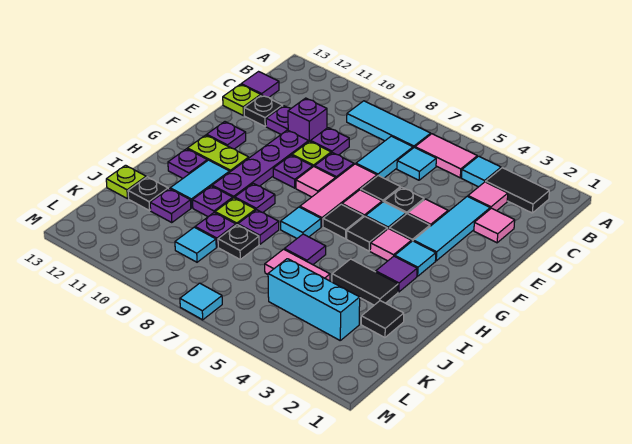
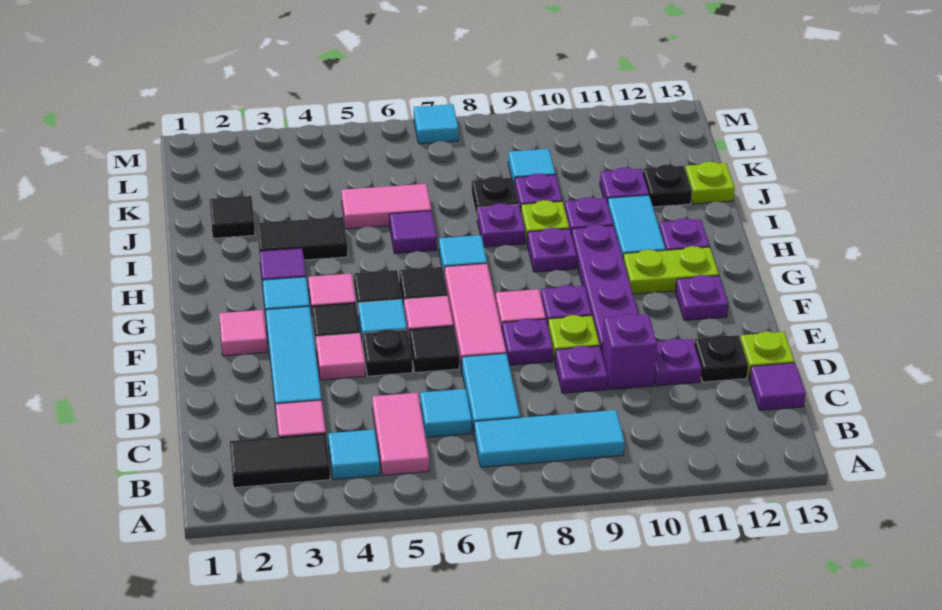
pink 1x2 tile [415,134,477,178] -> pink 1x2 tile turned to [372,393,429,475]
pink 1x1 tile [474,208,515,243] -> pink 1x1 tile moved to [219,310,267,356]
cyan 1x3 brick [268,259,360,340] -> none

